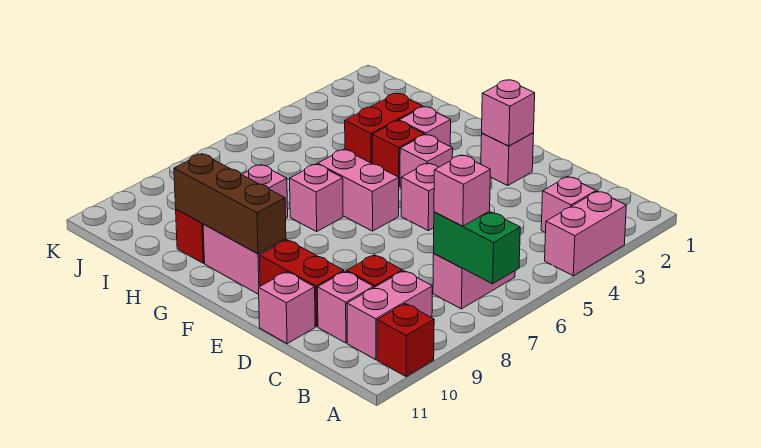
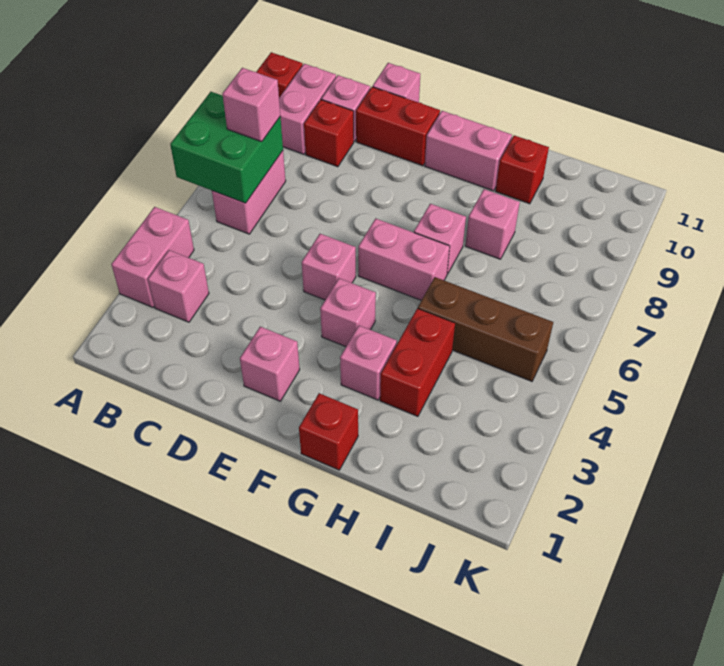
green 1x2 brick [434,211,520,284] -> green 2x2 brick [170,92,283,203]
pink 1x1 brick [482,80,535,146] -> none
brown 1x3 brick [174,154,286,254] -> brown 1x3 brick moved to [418,277,553,381]
red 1x1 brick [372,121,424,186] -> red 1x1 brick moved to [299,393,358,470]

